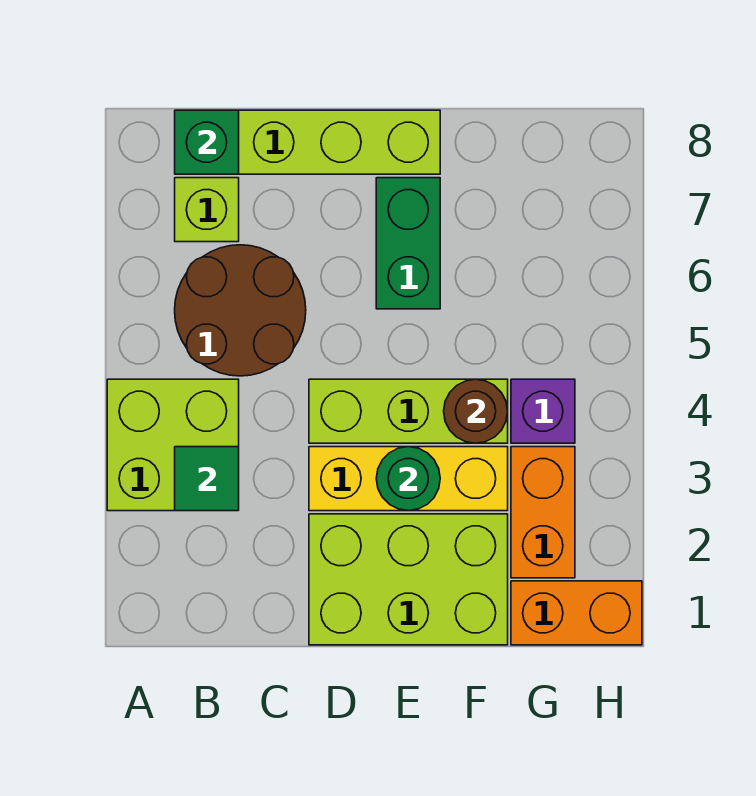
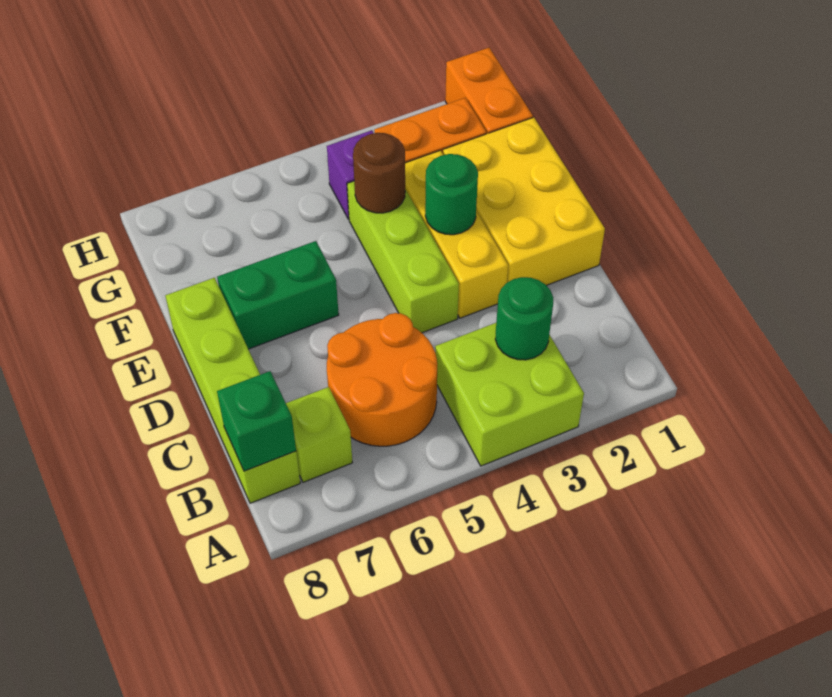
green 1x1 tile [175,447,239,511] -> green 1x1 round brick [495,277,553,360]
brown 2x2 round brick [175,245,306,376] -> orange 2x2 round brick [327,313,437,446]
lime 2x3 brick [309,514,508,645] -> yellow 2x3 brick [443,117,605,285]

